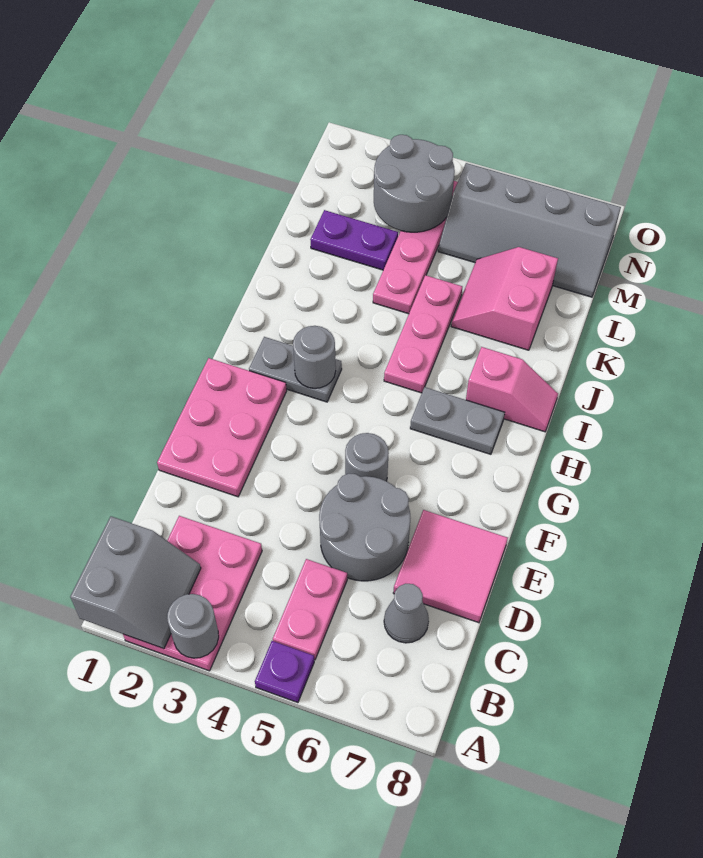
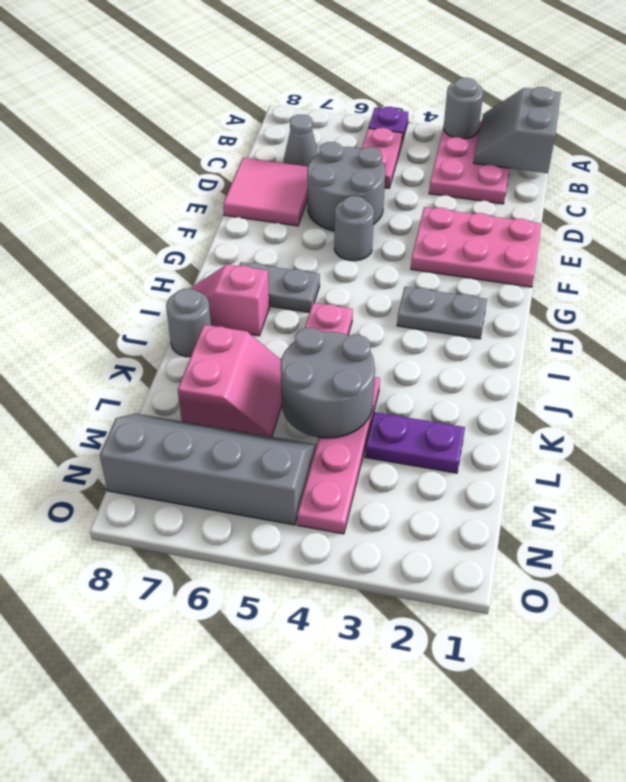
pink 2x3 plate [157,358,287,497] -> pink 2x3 plate turned to [411,207,541,287]
grey 1x1 round brick [293,326,336,388] -> grey 1x1 round brick moved to [166,289,211,357]
grey 2x2 round brick [374,135,455,232] -> grey 2x2 round brick moved to [281,328,375,438]

